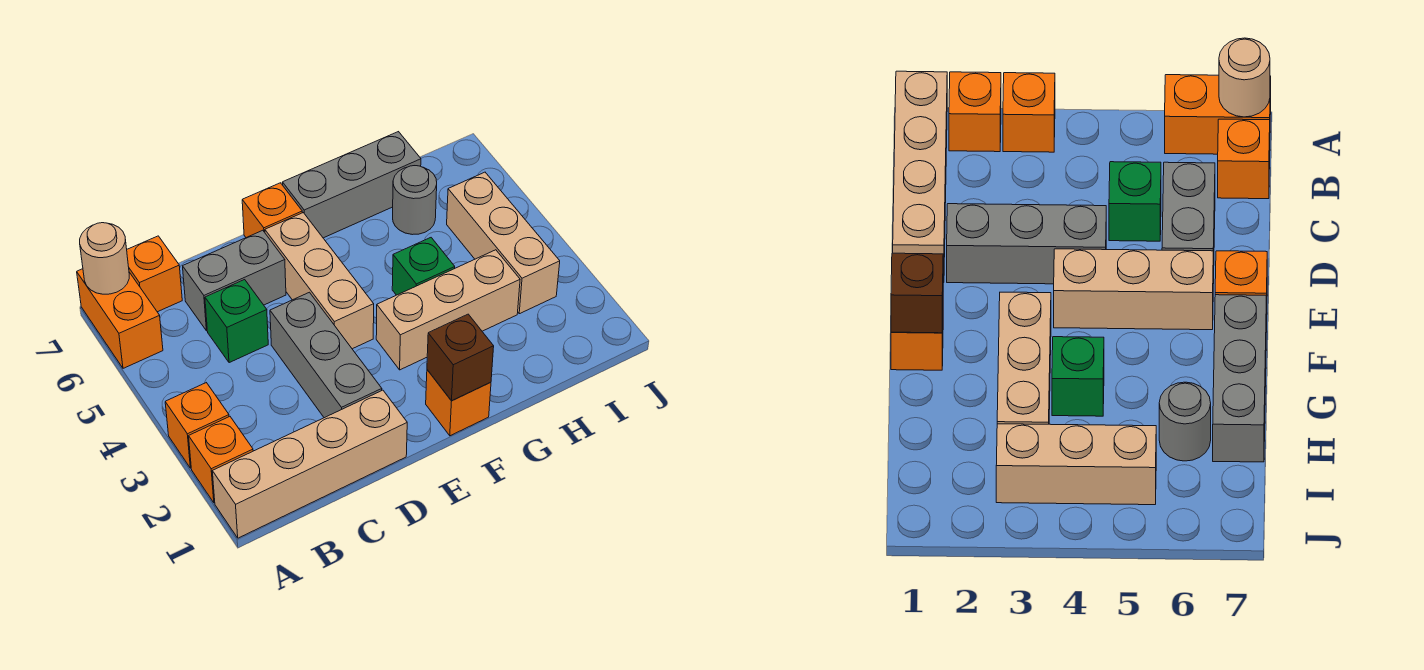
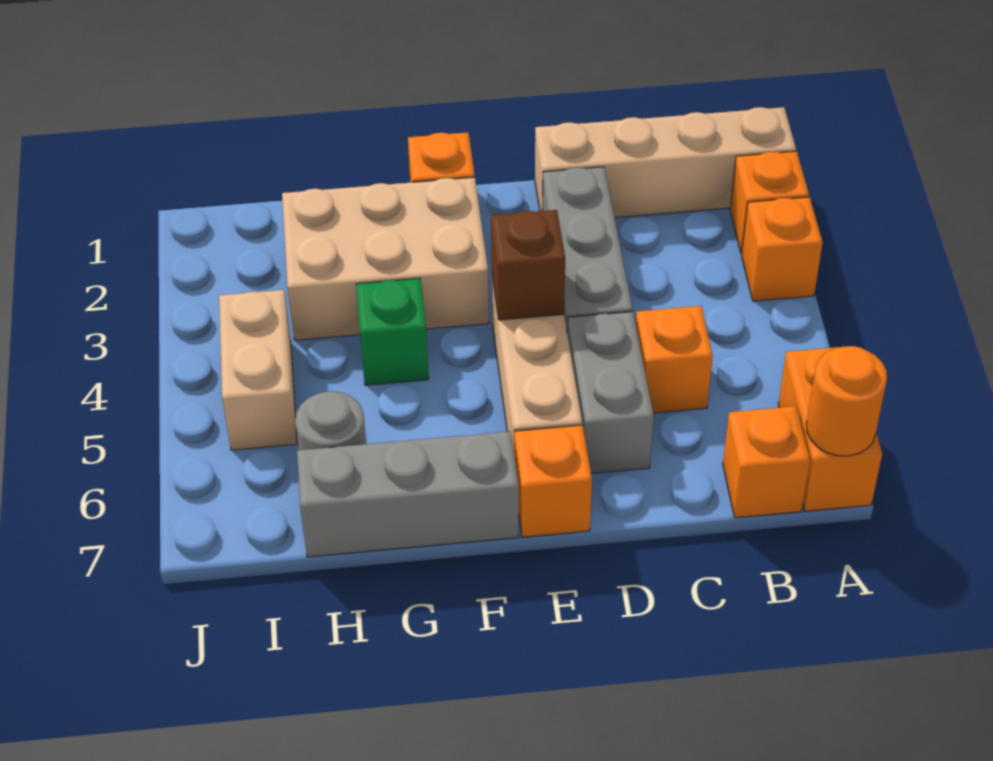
tan 1x1 round brick [80,223,129,294] -> orange 1x1 round brick [806,346,887,456]
green 1x1 brick [205,280,268,363] -> orange 1x1 brick [636,306,713,413]
grey 1x2 brick [183,230,286,331] -> grey 1x2 brick turned to [567,312,654,473]
brown 1x1 brick [427,314,494,401] -> brown 1x1 brick moved to [491,210,565,320]
tan 1x3 brick [376,250,520,370] -> tan 2x3 brick [282,177,489,340]
tan 1x3 brick [447,172,560,314] -> tan 1x2 brick [219,290,297,450]

